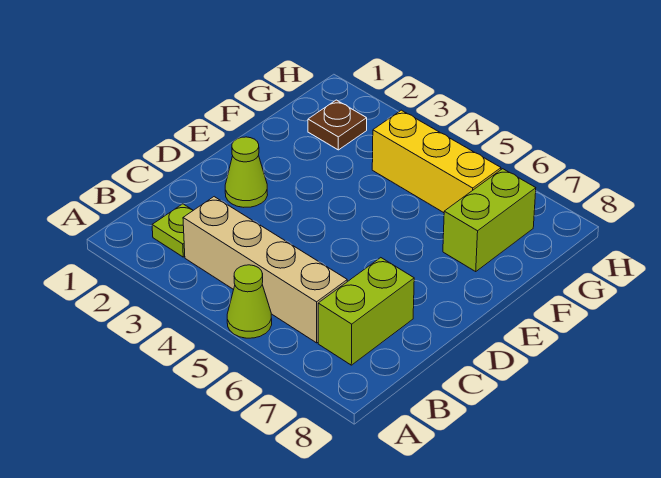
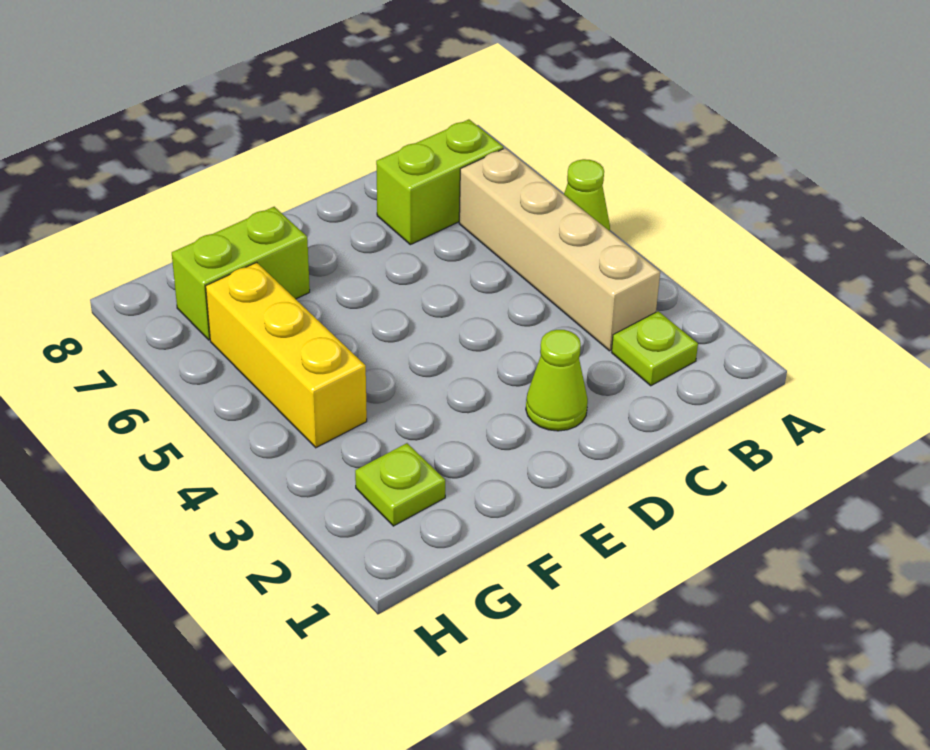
brown 1x1 plate [308,100,367,150] -> lime 1x1 plate [355,443,445,526]

